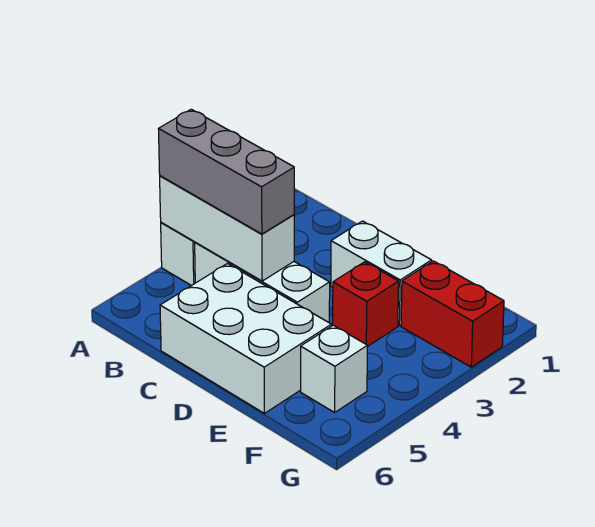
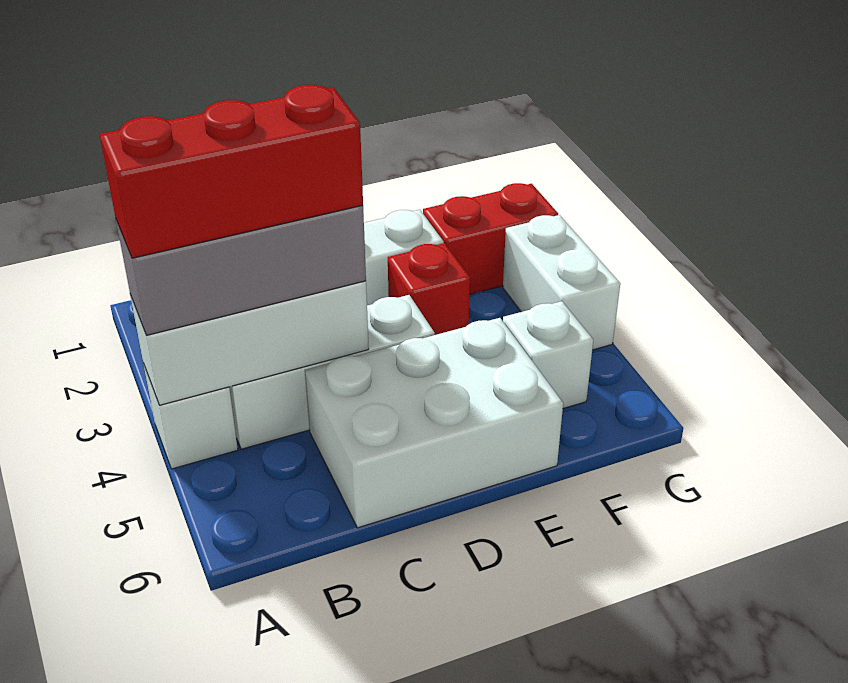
none -> red 1x3 brick [99,85,363,258]
none -> white 1x2 brick [503,215,620,350]

